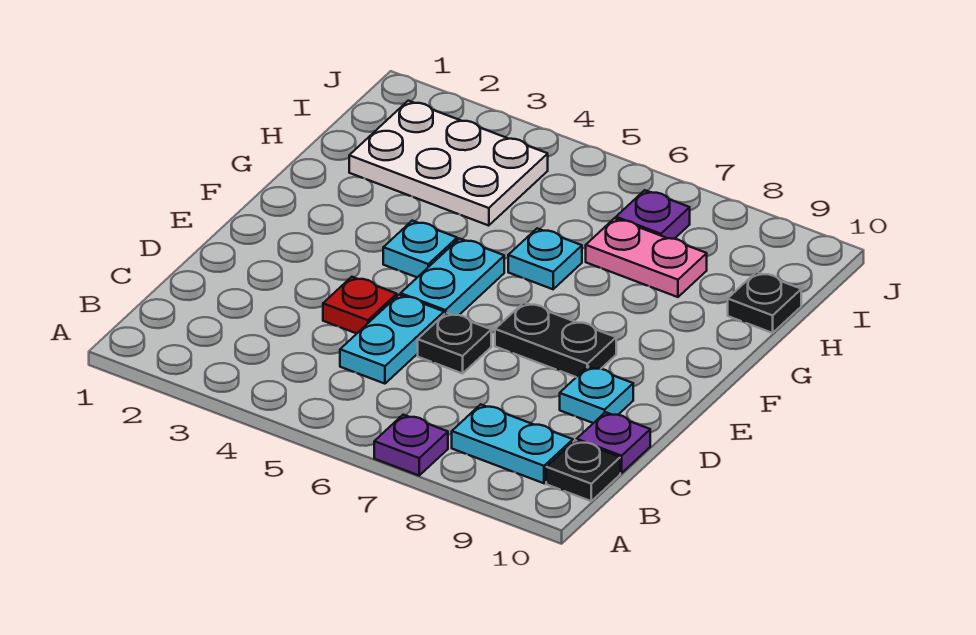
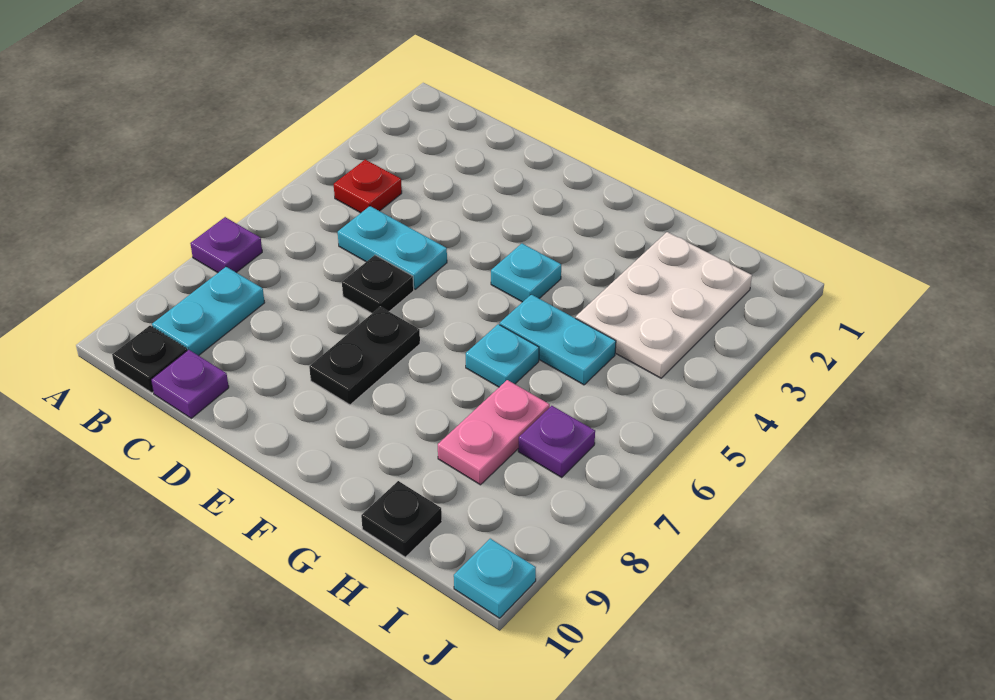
red 1x1 plate [323,277,397,334] -> red 1x1 plate moved to [334,160,402,213]
cyan 1x1 plate [560,366,633,423] -> cyan 1x1 plate moved to [454,539,536,618]
cyan 1x2 plate [401,239,504,315] -> cyan 1x2 plate moved to [500,294,616,385]

